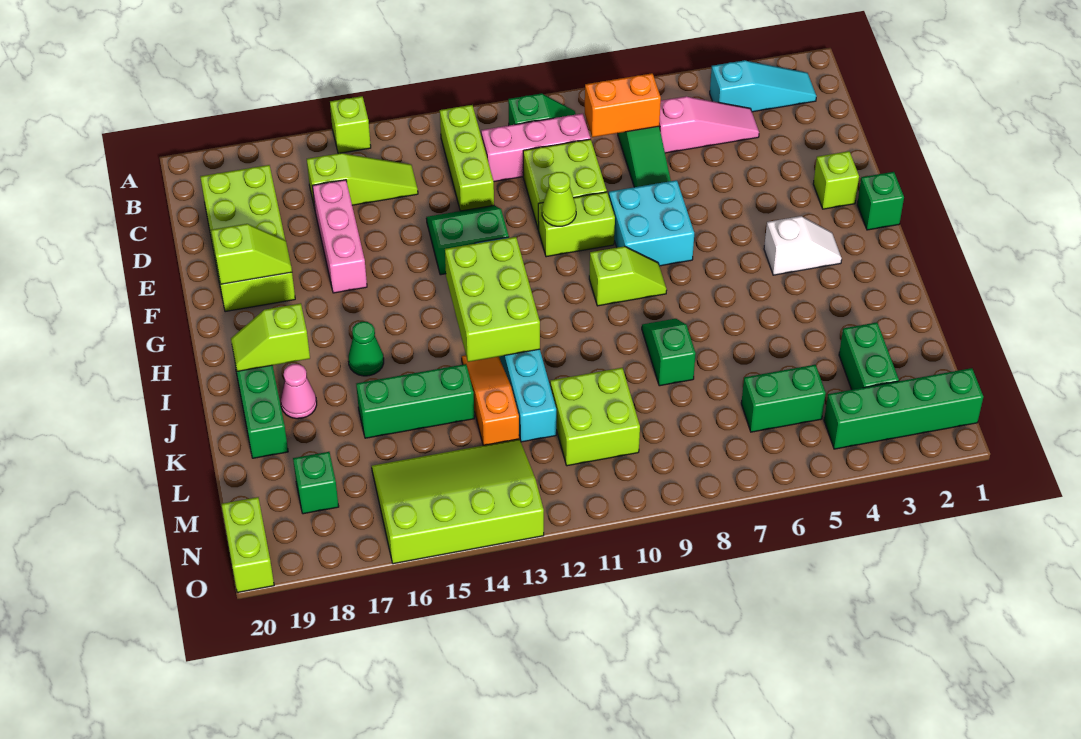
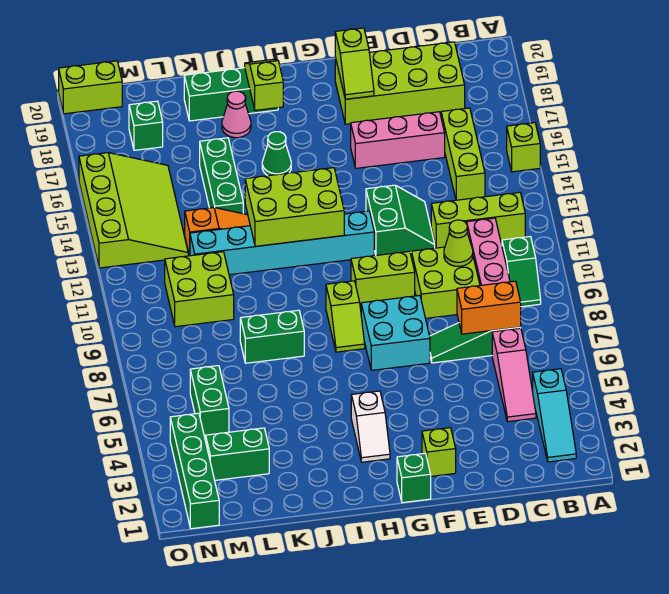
orange 1x2 brick [585,73,661,137] -> orange 1x2 brick turned to [457,281,521,334]
lime 1x3 slope [307,153,418,208] -> lime 1x3 brick [441,108,485,200]
lime 1x2 brick [538,192,615,257] -> lime 1x2 brick turned to [351,251,415,304]
lime 1x1 cone [542,172,576,226] -> lime 1x1 cone moved to [444,220,473,266]
green 1x2 slope [642,319,696,386] -> green 1x2 brick [240,310,304,363]

